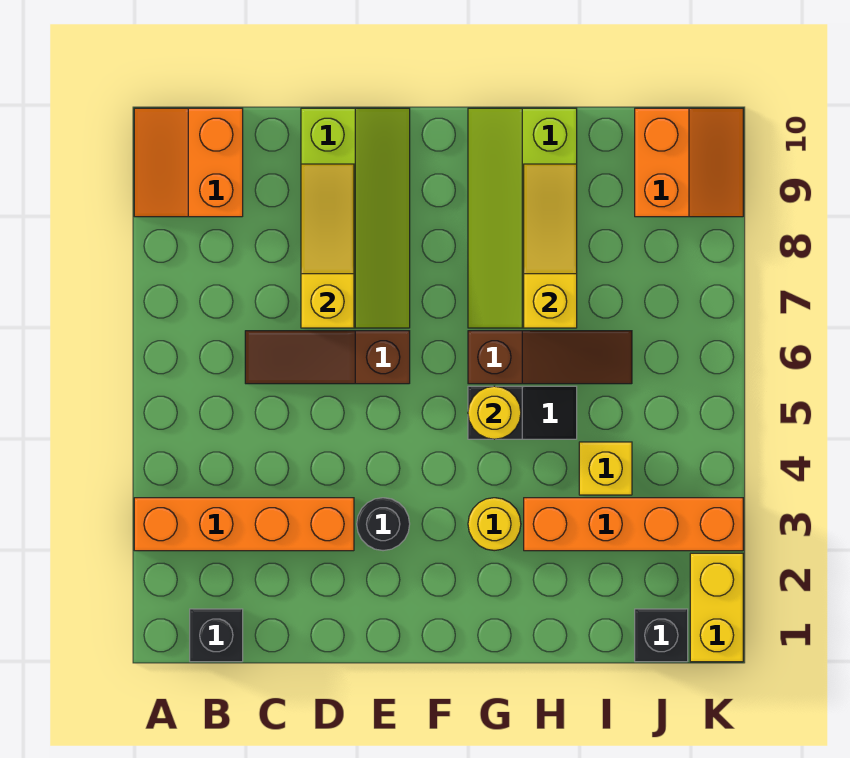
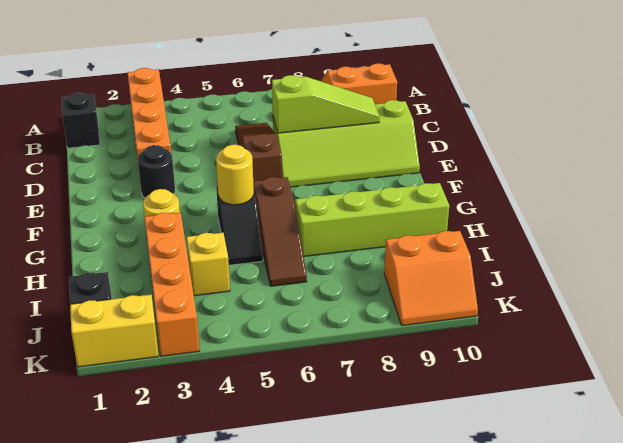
yellow 1x3 slope [301,164,354,328] -> lime 1x3 slope [272,75,380,133]
yellow 1x3 slope [524,164,577,328] -> none

